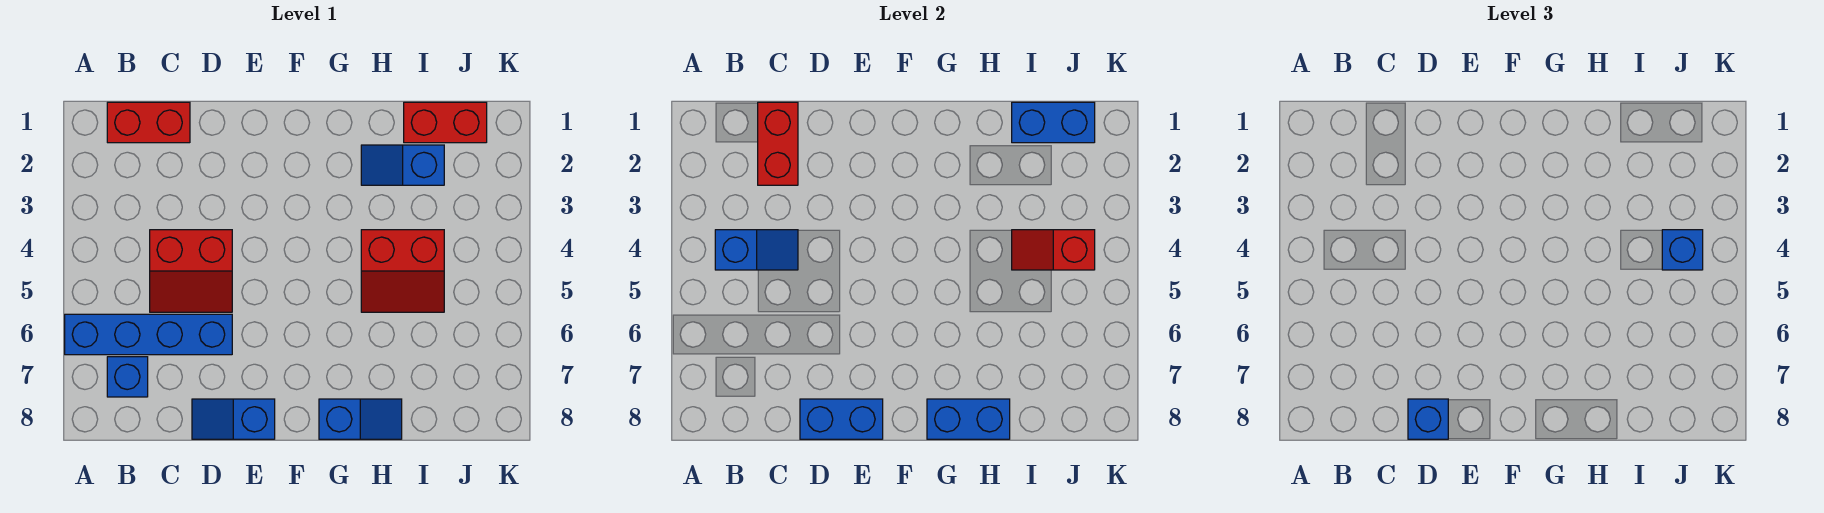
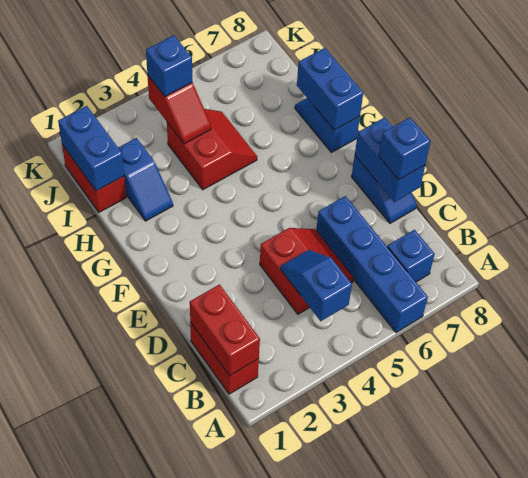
red 1x2 brick [758,102,798,185] -> red 1x2 brick turned to [190,285,260,376]

